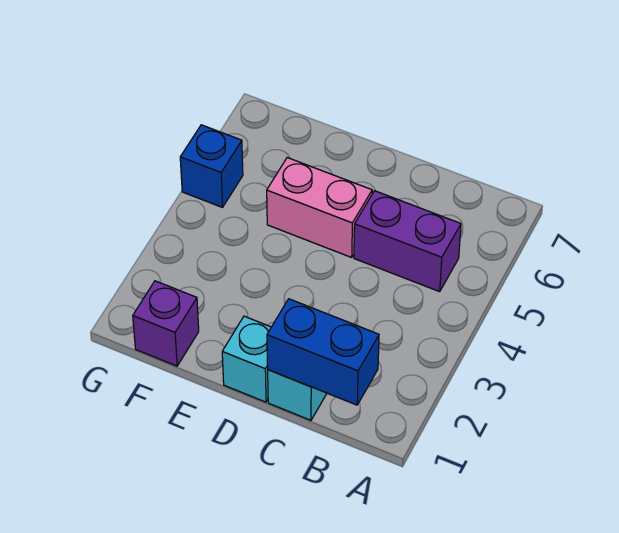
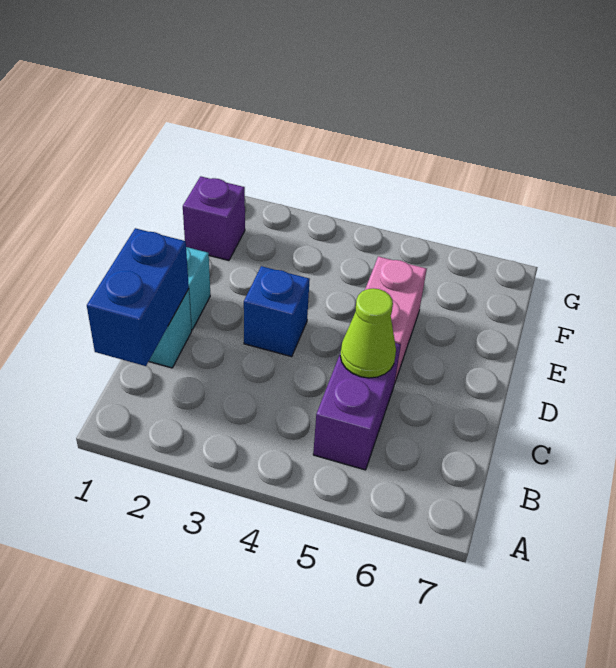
none -> lime 1x1 cone [340,288,396,378]
blue 1x1 brick [180,125,243,207] -> blue 1x1 brick moved to [244,266,310,357]

